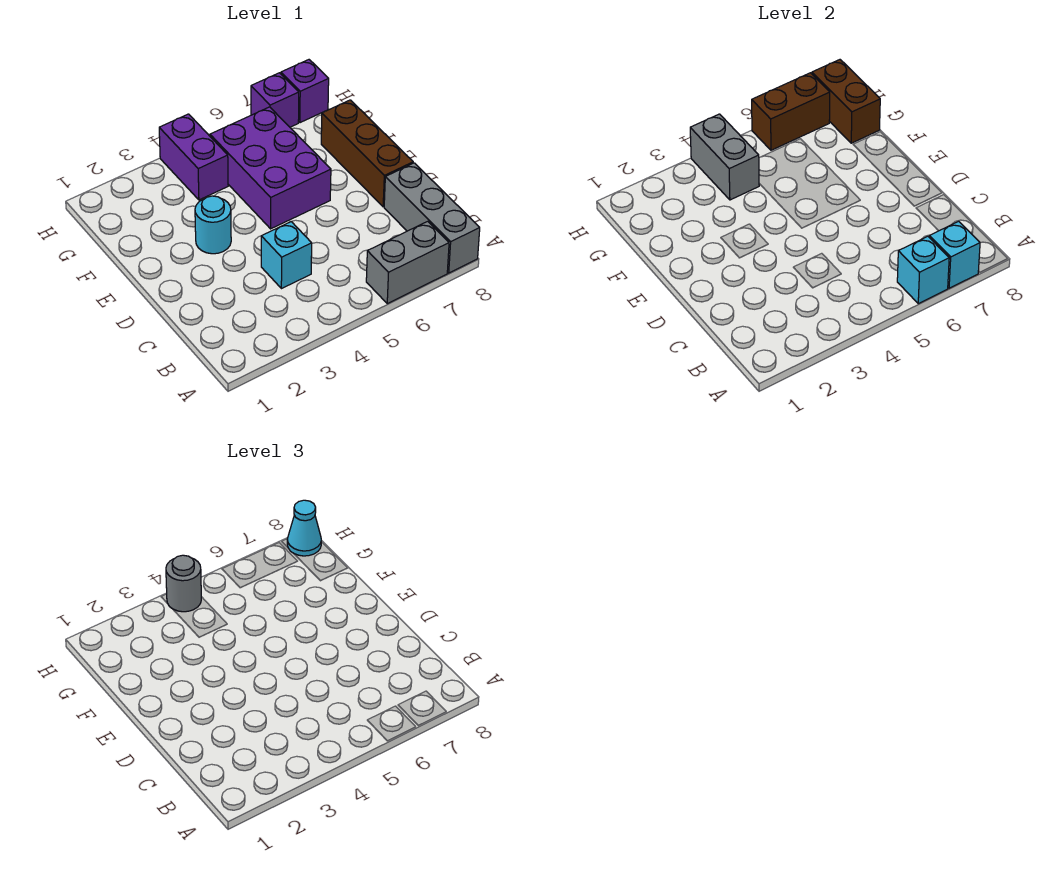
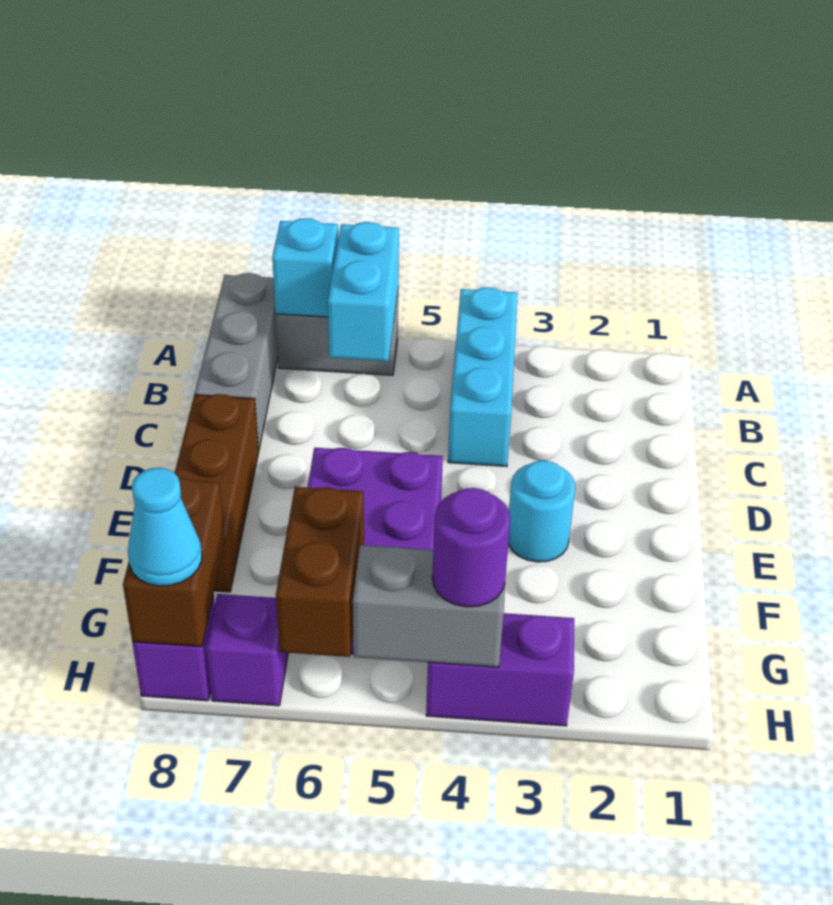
cyan 1x1 brick [897,236,949,304] -> cyan 1x2 brick [328,222,399,361]
cyan 1x1 brick [261,222,312,289] -> cyan 1x3 brick [448,287,517,466]
purple 1x2 brick [159,114,228,200] -> purple 1x2 brick turned to [426,613,574,726]
grey 1x2 brick [690,114,759,200] -> grey 1x2 brick turned to [353,545,505,667]
grey 1x1 round brick [166,555,201,612] -> purple 1x1 round brick [432,488,510,607]
brown 1x2 brick [752,73,830,150] -> brown 1x2 brick turned to [276,487,364,657]

